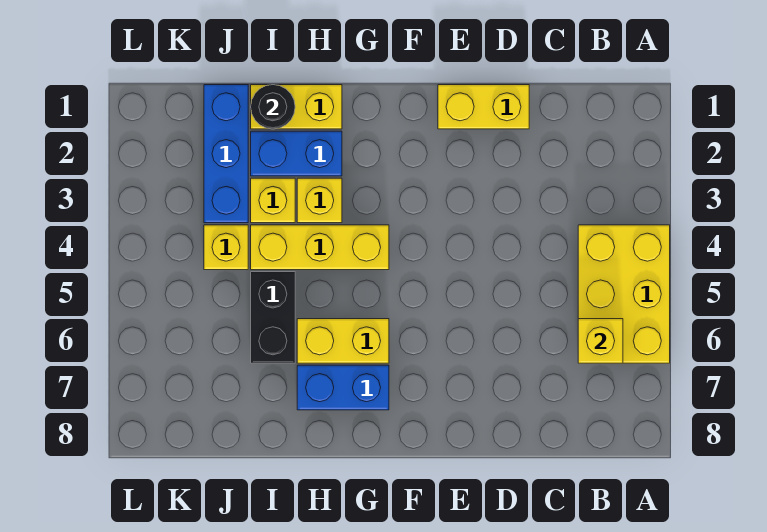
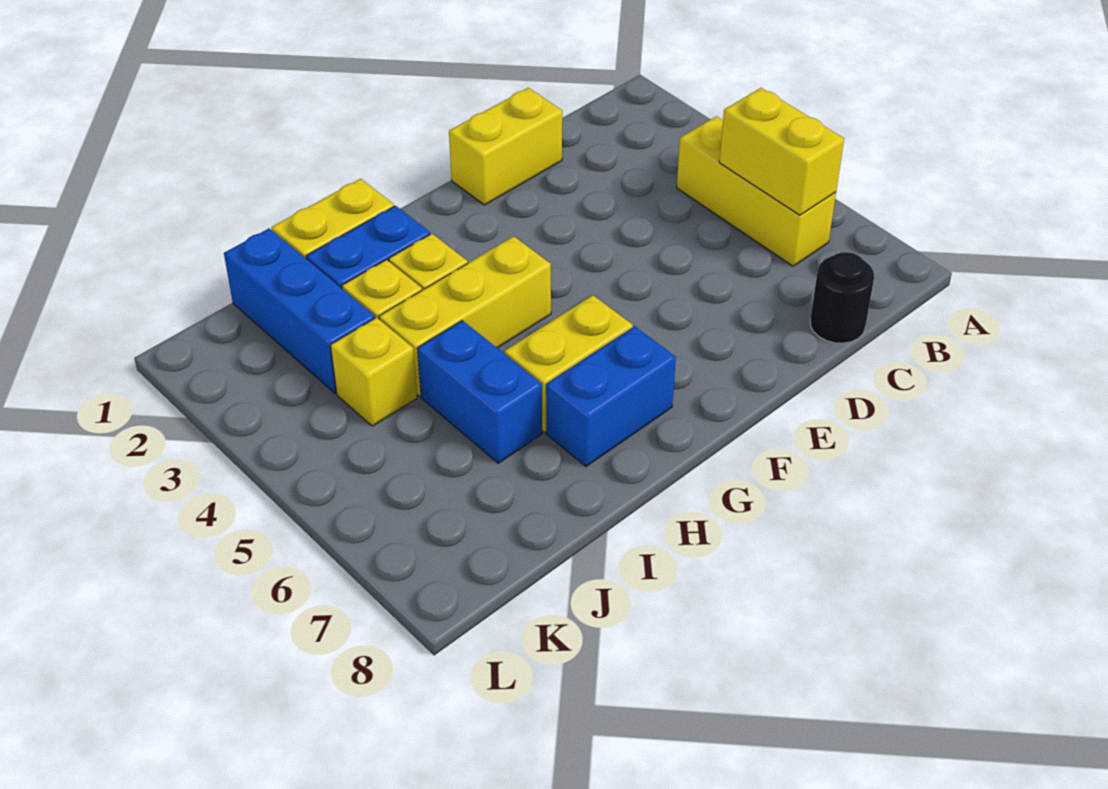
yellow 2x3 brick [578,225,670,363] -> yellow 1x3 brick [677,116,836,266]
yellow 1x1 brick [578,319,623,363] -> yellow 1x2 brick [719,88,844,215]
black 1x1 round brick [251,85,295,129] -> black 1x1 round brick moved to [810,252,874,343]
black 1x2 brick [251,272,295,363] -> blue 1x2 brick [417,320,542,463]

